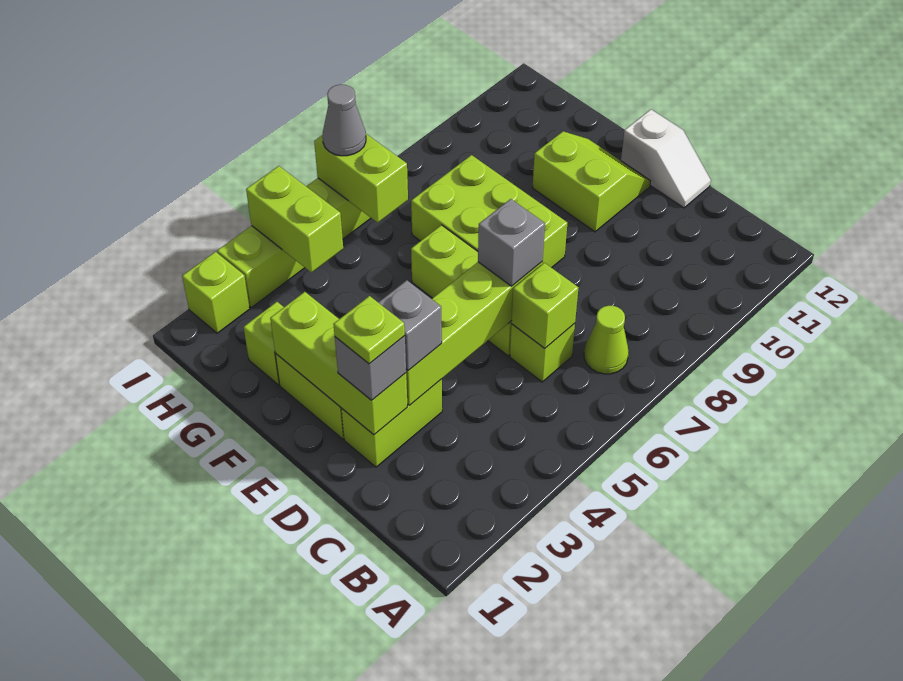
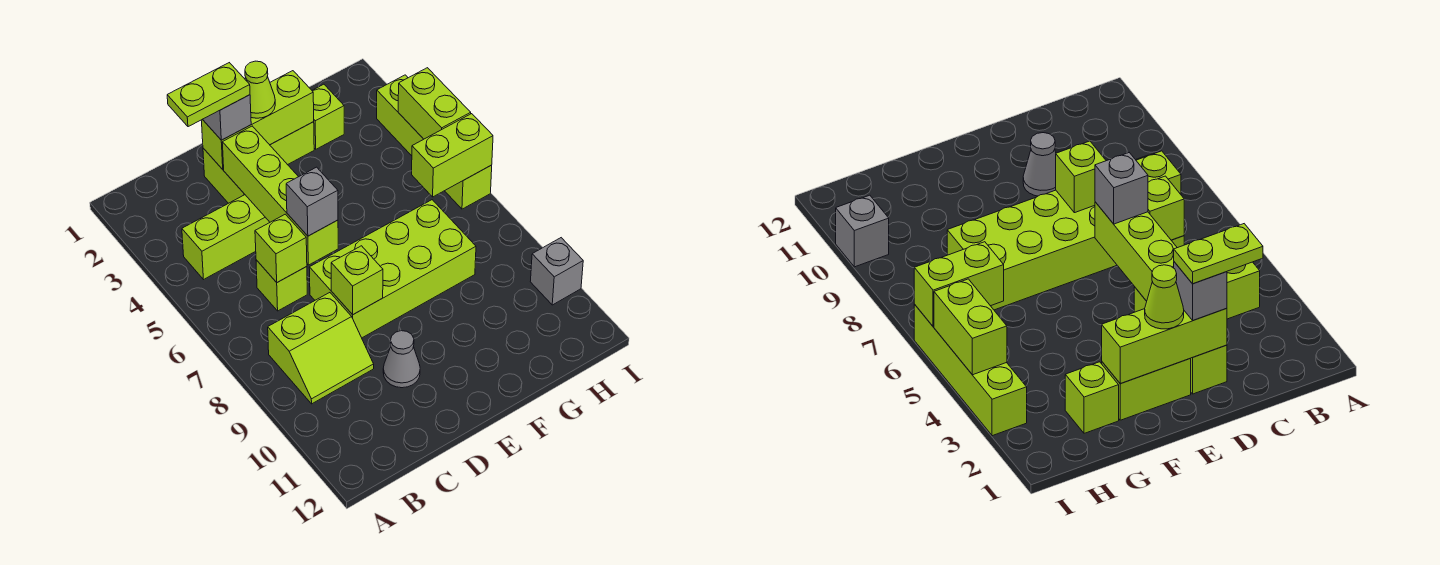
lime 1x1 cone [584,306,629,374] -> lime 1x1 cone moved to [245,61,275,118]
lime 1x1 plate [333,296,405,364] -> lime 1x2 plate [167,63,250,127]
grey 1x1 brick [378,280,442,371] -> grey 1x1 brick moved to [530,238,583,305]
lime 1x3 brick [411,225,512,356] -> lime 1x3 brick moved to [182,195,270,279]
white 1x2 slope [621,110,711,208] -> none
lime 2x3 brick [411,155,567,268] -> lime 2x4 brick [309,200,476,338]
lime 2x2 slope [533,131,650,232] -> lime 2x2 slope moved to [268,293,374,404]
lime 1x2 brick [246,166,343,272] -> lime 1x2 brick turned to [398,68,471,139]
lime 1x1 brick [182,252,250,333] -> lime 1x1 brick moved to [331,246,383,315]
grey 1x1 cone [323,85,366,156] -> grey 1x1 cone moved to [383,331,420,388]

